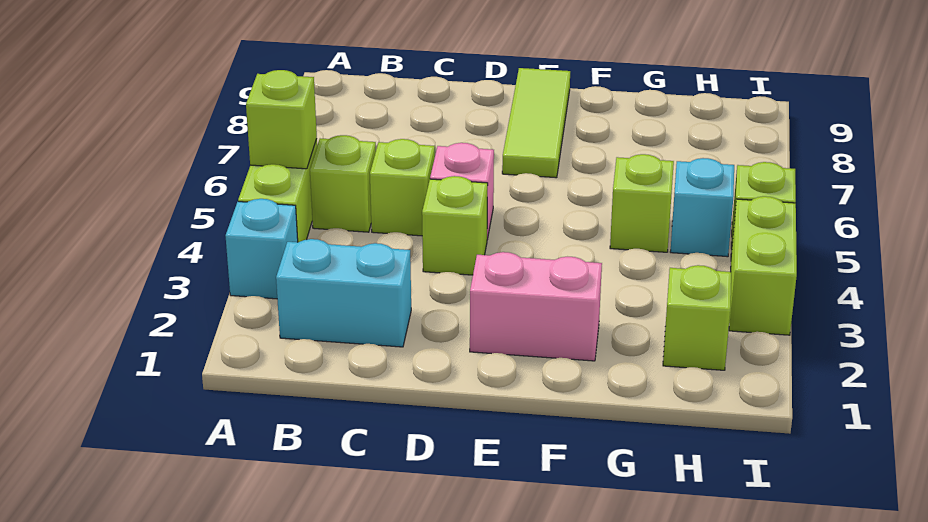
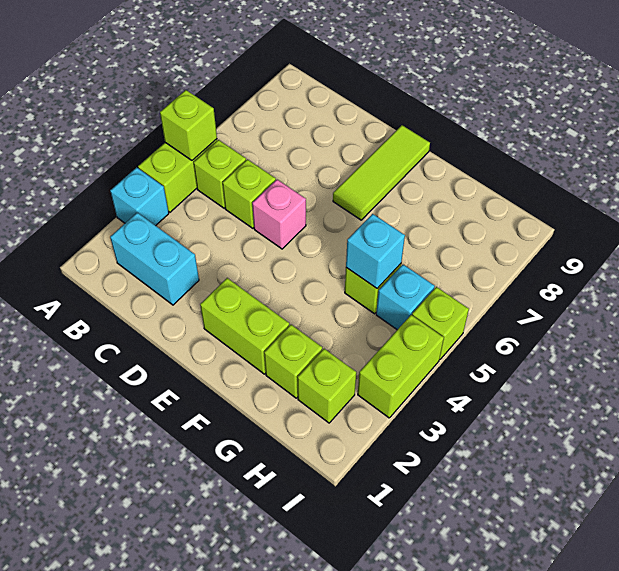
lime 1x1 brick [422,176,488,275] -> lime 1x1 brick moved to [264,325,322,398]
pink 1x2 brick [470,252,602,361] -> lime 1x2 brick [200,278,289,374]
none -> cyan 1x1 brick [346,214,405,288]

